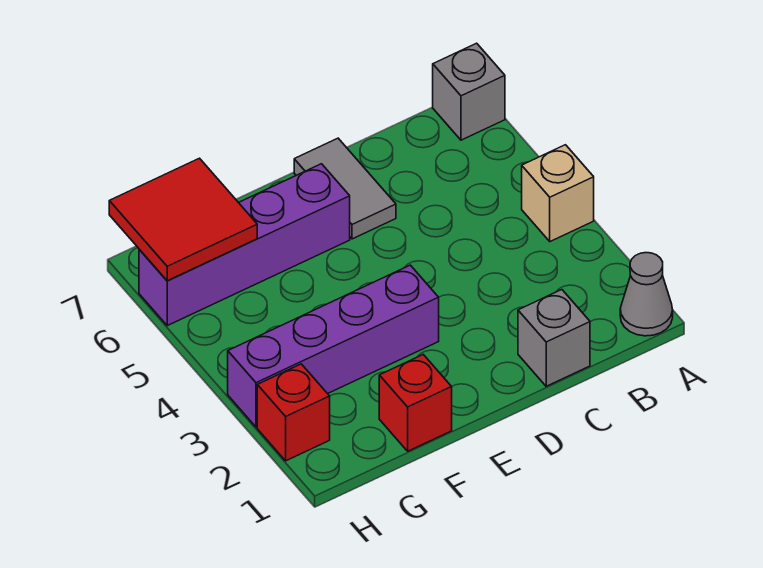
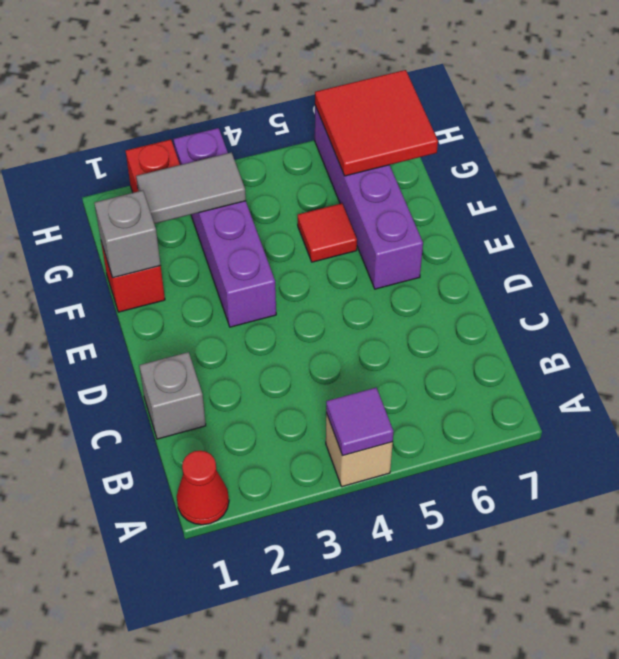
grey 1x1 cone [620,253,673,336] -> red 1x1 cone [177,451,229,525]
none -> purple 1x1 tile [326,388,394,456]
grey 1x1 brick [433,43,505,140] -> grey 1x1 brick moved to [94,190,161,278]
grey 1x2 tile [294,138,396,239] -> grey 1x2 tile moved to [136,152,246,224]
none -> red 1x1 tile [298,203,357,262]

